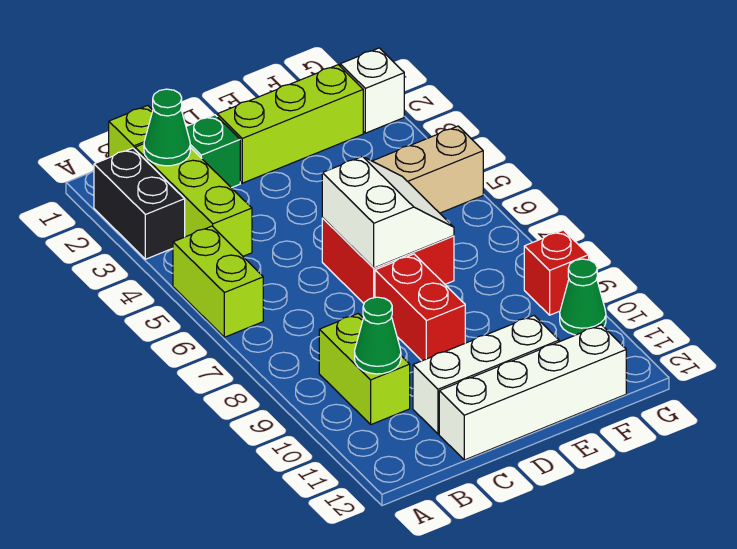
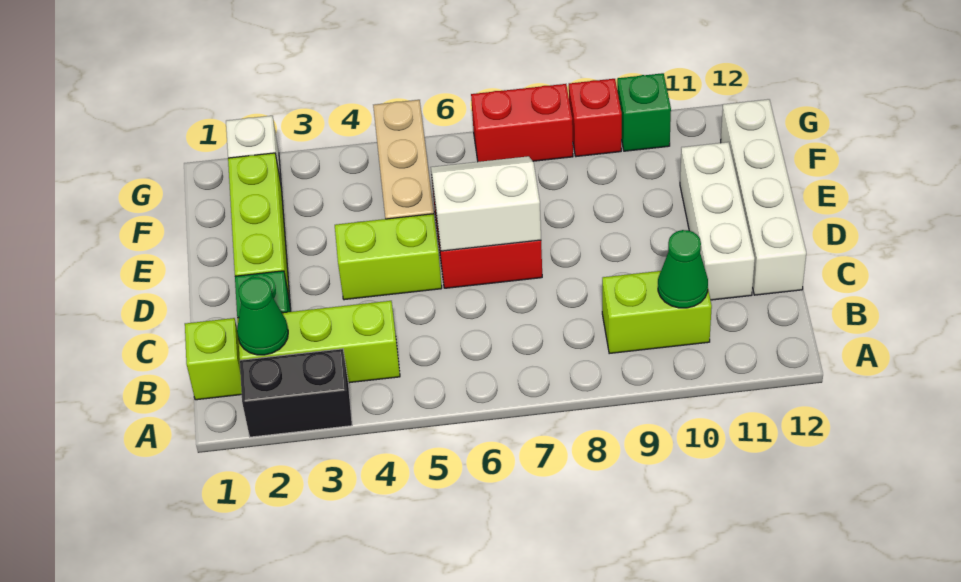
lime 1x2 brick [173,226,263,337] -> lime 1x2 brick moved to [335,214,442,300]
red 1x2 brick [375,254,465,361] -> red 1x2 brick moved to [471,84,573,162]
green 1x1 cone [560,259,606,335] -> green 1x1 brick [617,73,671,151]

